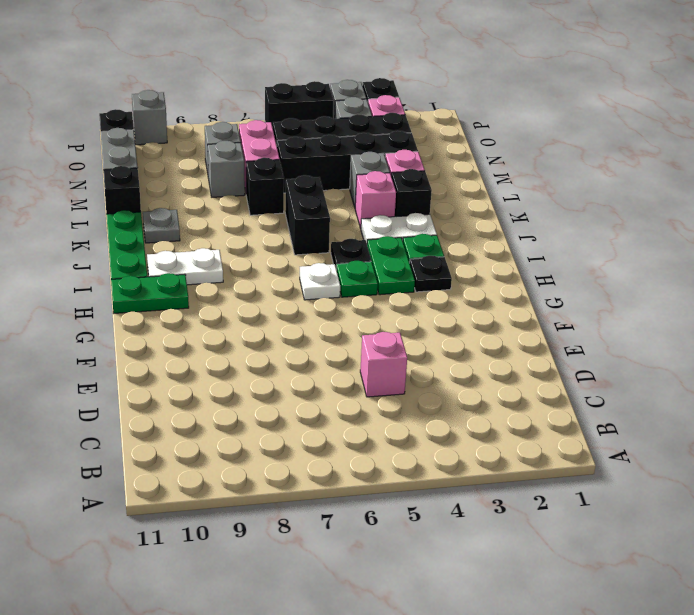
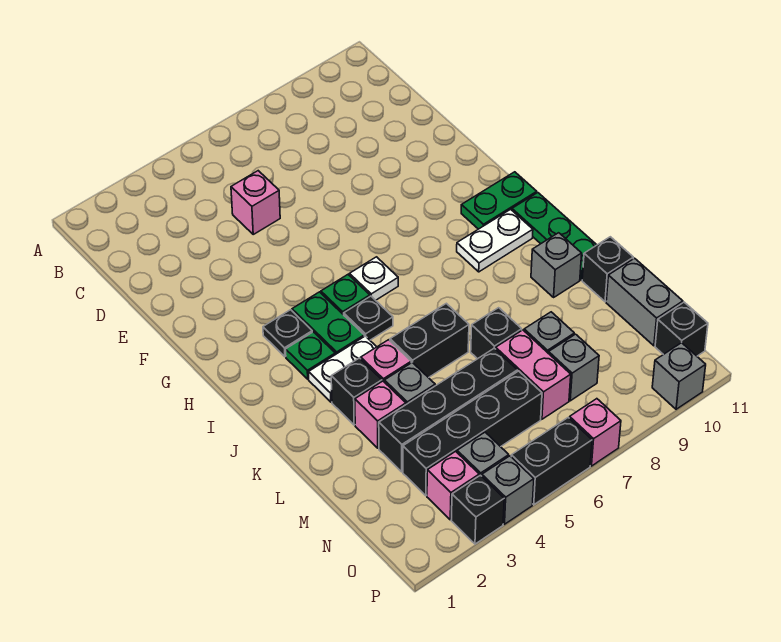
black 1x2 brick [285,175,330,255] -> black 1x2 brick turned to [390,303,469,378]
grey 1x1 plate [143,208,180,243] -> grey 1x1 brick [531,233,582,297]
none -> pink 1x1 brick [570,399,621,466]

